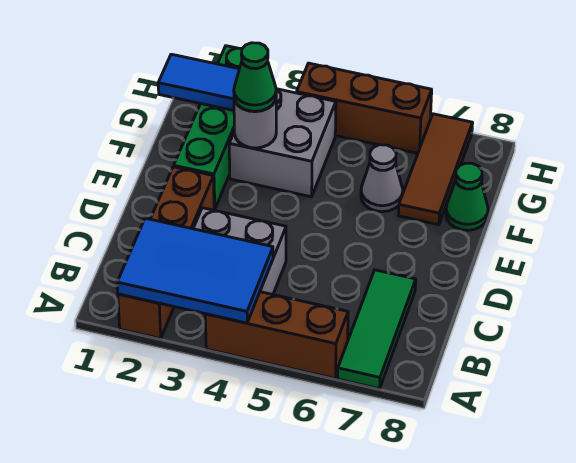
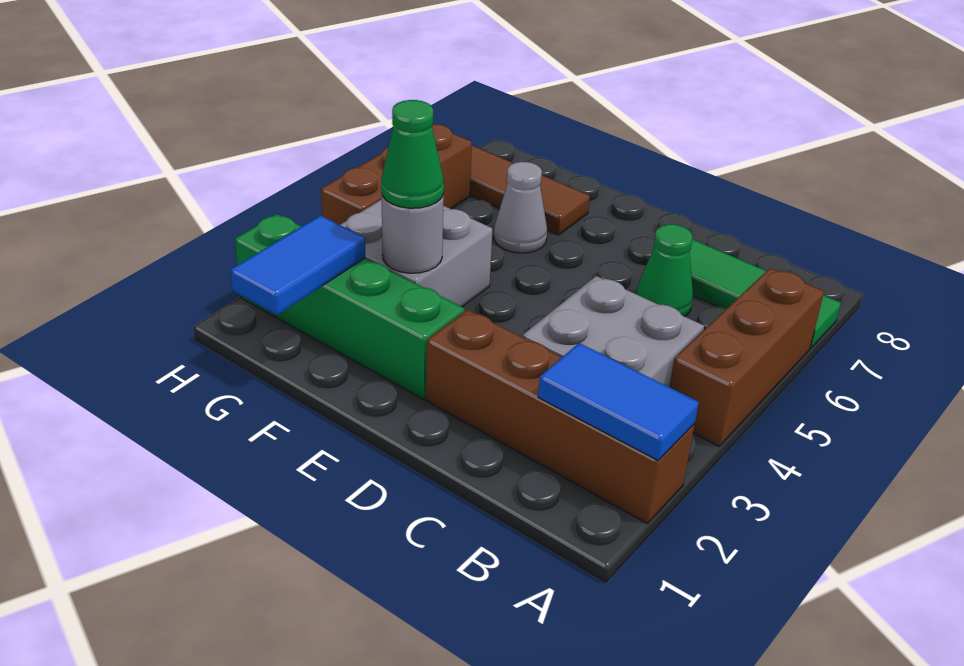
blue 2x3 tile [117,218,273,323] -> blue 1x2 tile [538,343,699,461]
green 1x1 cone [446,163,488,230] -> green 1x1 cone moved to [636,224,693,317]

